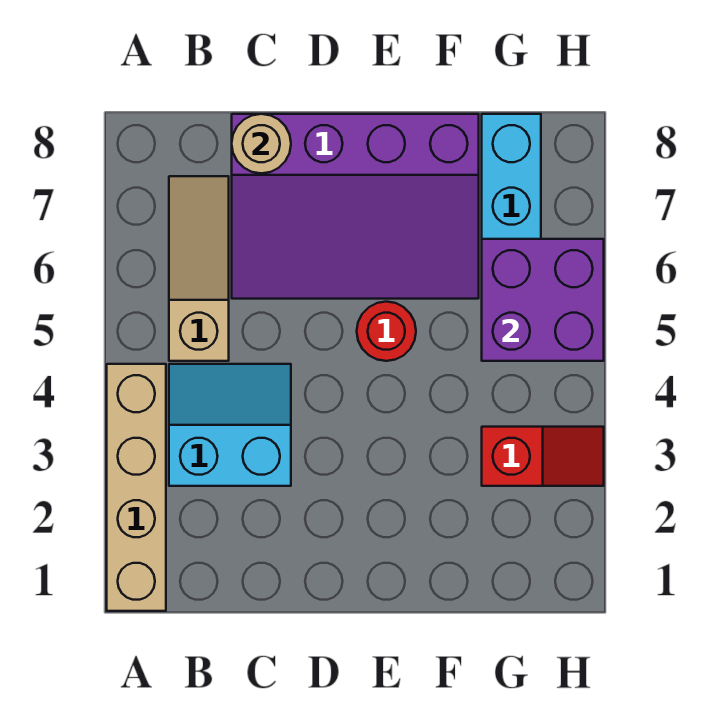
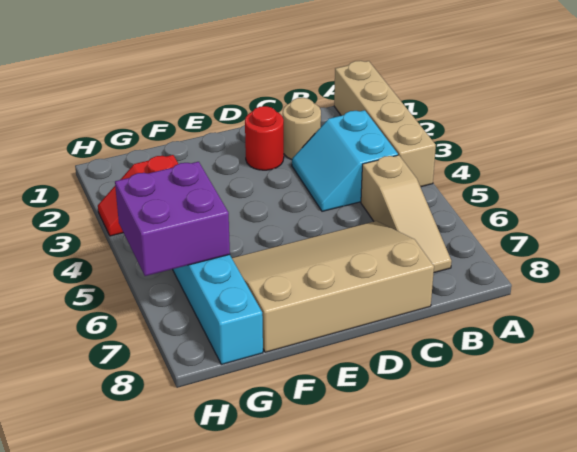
cyan 2x2 slope [169,364,291,486] -> cyan 2x2 slope turned to [292,110,398,211]
purple 3x4 slope [232,114,479,299] -> tan 3x4 slope [232,221,434,352]
tan 1x1 round brick [232,114,291,173] -> tan 1x1 round brick moved to [283,98,321,160]
red 1x1 round brick [357,302,416,361] -> red 1x1 round brick moved to [245,106,284,170]

